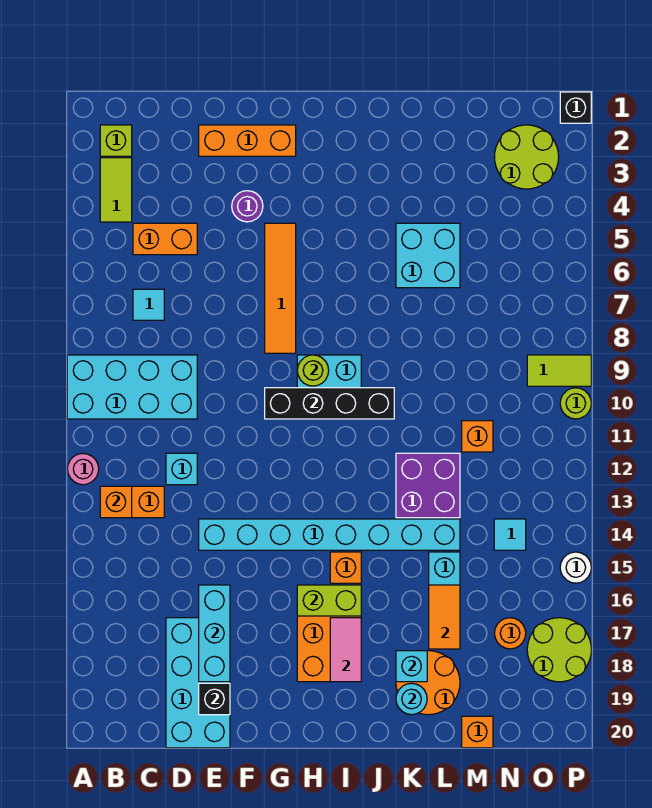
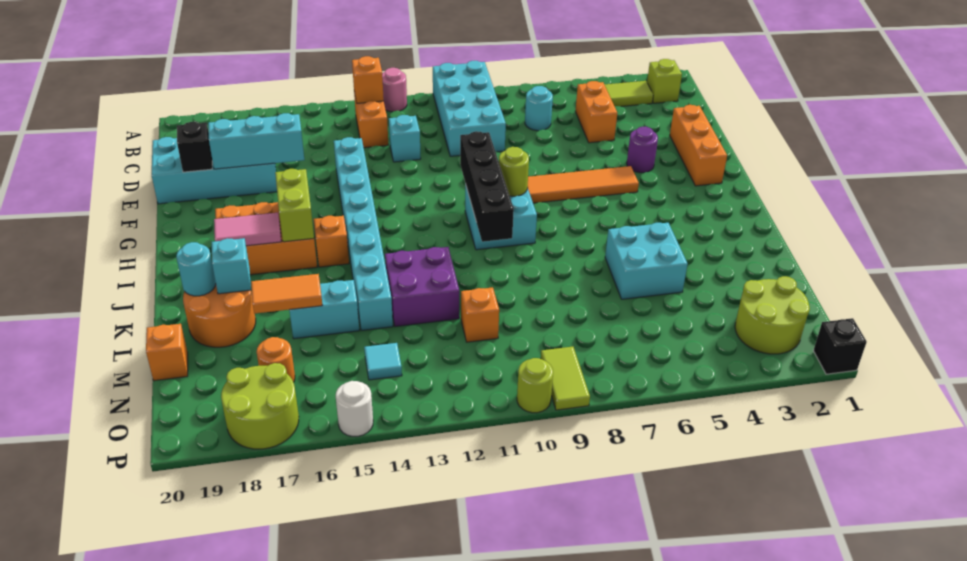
cyan 1x1 tile [133,289,164,320] -> cyan 1x1 round brick [525,86,553,131]

